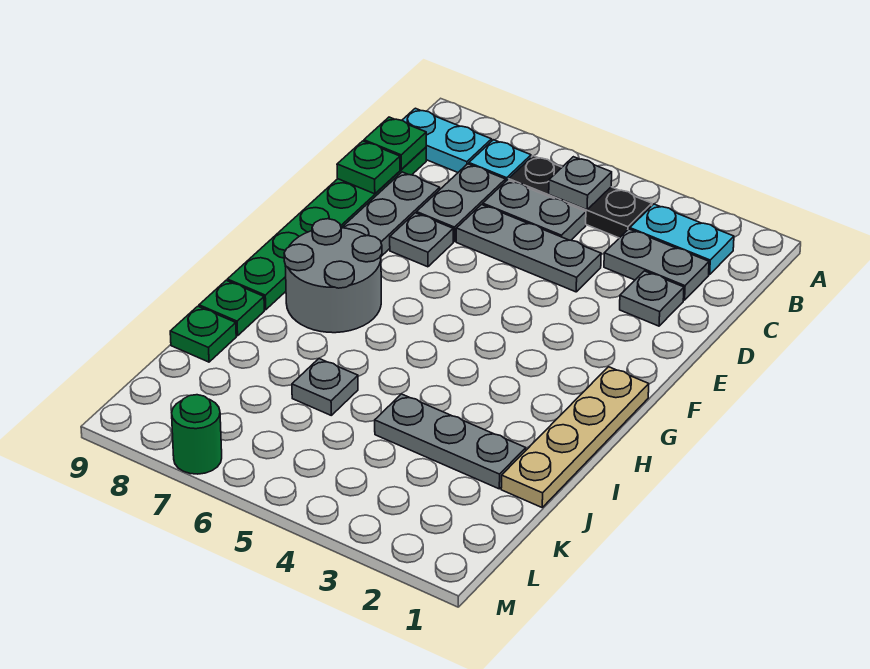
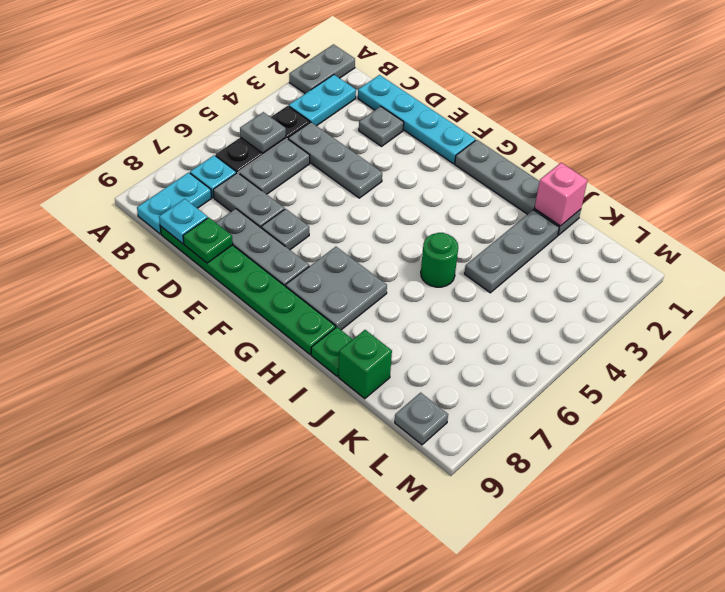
none -> cyan 1x4 plate [358,75,476,164]
grey 1x2 plate [604,229,709,300] -> grey 1x2 plate moved to [289,44,355,94]
green 1x1 plate [364,117,426,169] -> cyan 1x1 plate [159,199,208,244]
grey 1x3 plate [456,205,601,292] -> grey 1x3 plate turned to [288,122,382,198]
tan 1x4 plate [501,367,649,507] -> grey 1x4 plate [455,140,581,235]
grey 2x2 round brick [284,219,382,333] -> grey 2x2 plate [286,247,387,330]
none -> pink 1x1 brick [535,163,588,226]
grey 1x1 plate [292,359,358,415] -> grey 1x1 plate moved to [395,393,448,445]
green 1x1 plate [170,306,236,362] -> green 1x1 brick [338,330,392,399]
green 1x1 round brick [172,395,222,474] -> green 1x1 round brick moved to [421,233,458,287]

